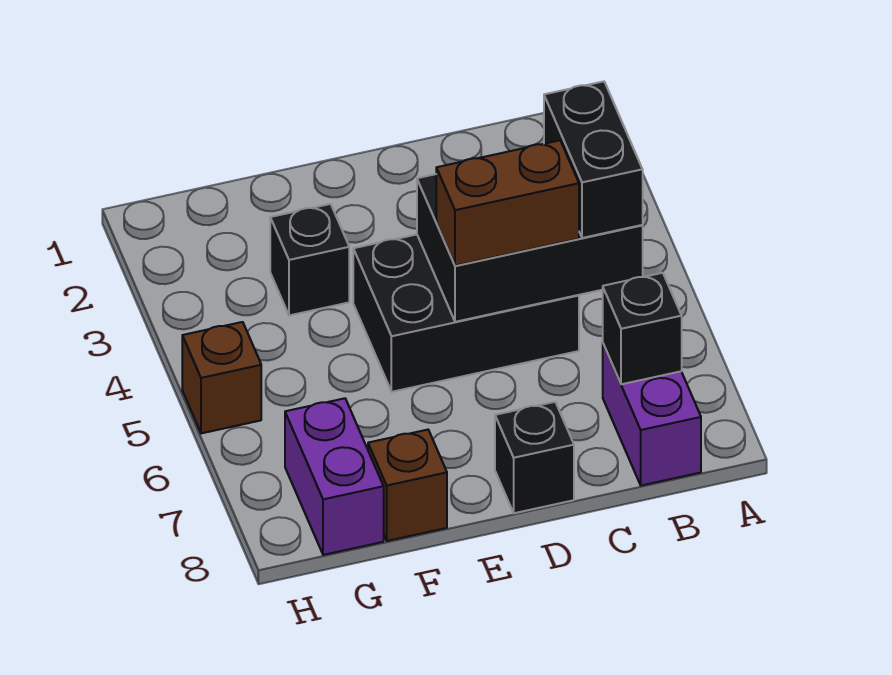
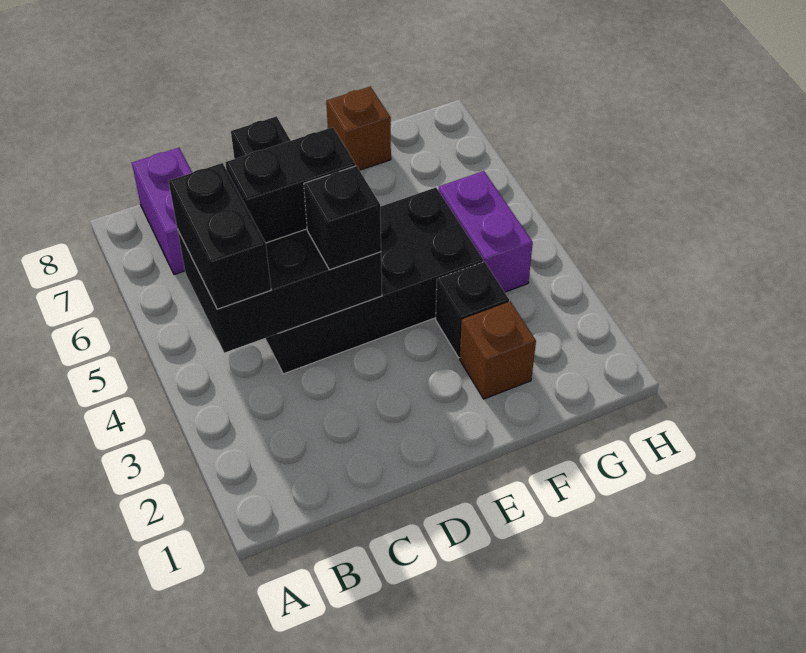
black 1x1 brick [603,273,682,384] -> black 1x1 brick moved to [304,166,381,270]
black 2x3 brick [353,235,579,392] -> black 2x4 brick [265,188,483,374]
brown 1x2 brick [436,140,579,266] -> black 1x2 brick [225,127,356,243]
purple 1x2 brick [285,398,384,555] -> purple 1x2 brick moved to [438,171,533,292]
brown 1x1 brick [182,322,261,433] -> brown 1x1 brick moved to [460,301,536,399]

